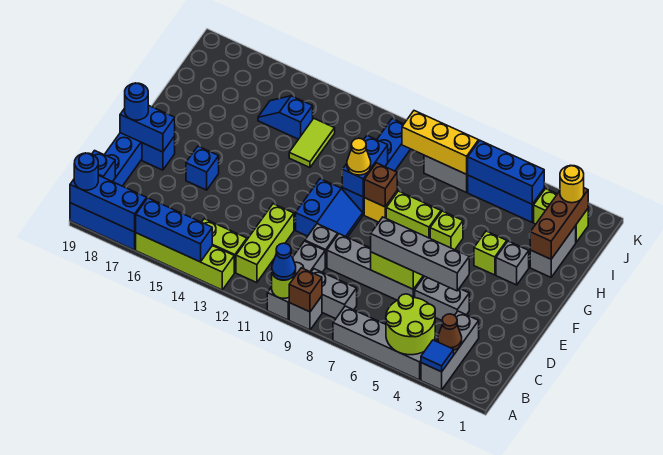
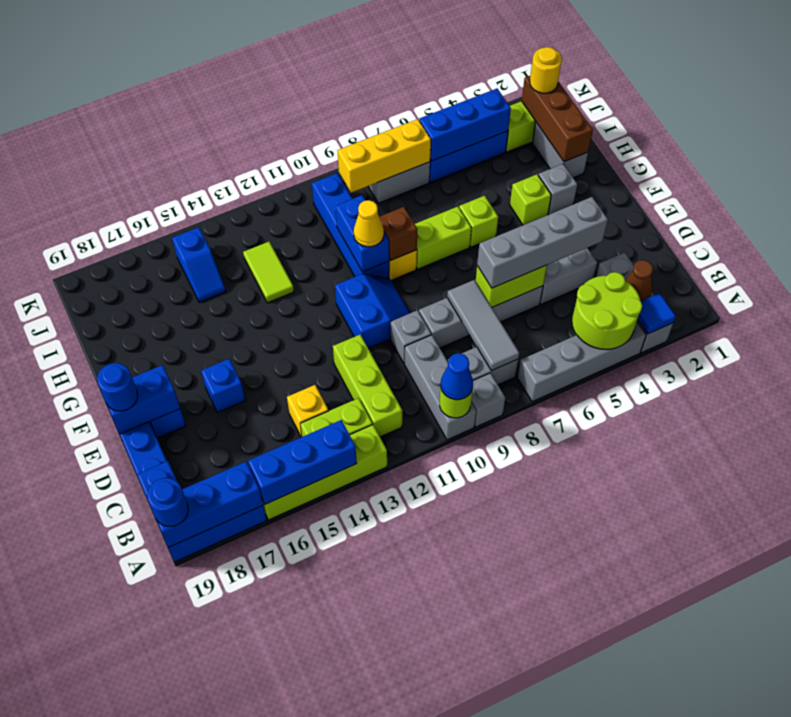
brown 1x1 brick [289,268,322,312] -> none
none -> grey 1x3 tile [447,280,519,371]
none -> yellow 1x1 brick [287,385,328,437]
blue 1x2 slope [258,96,313,139] -> blue 1x2 slope turned to [172,227,226,302]

